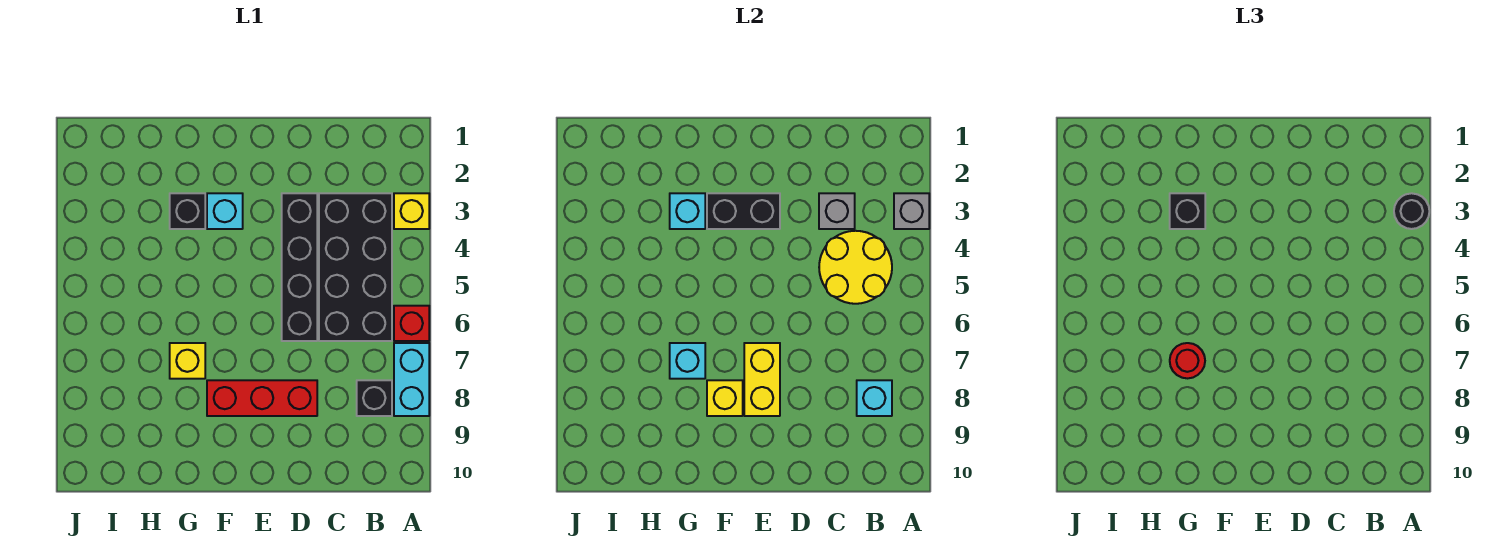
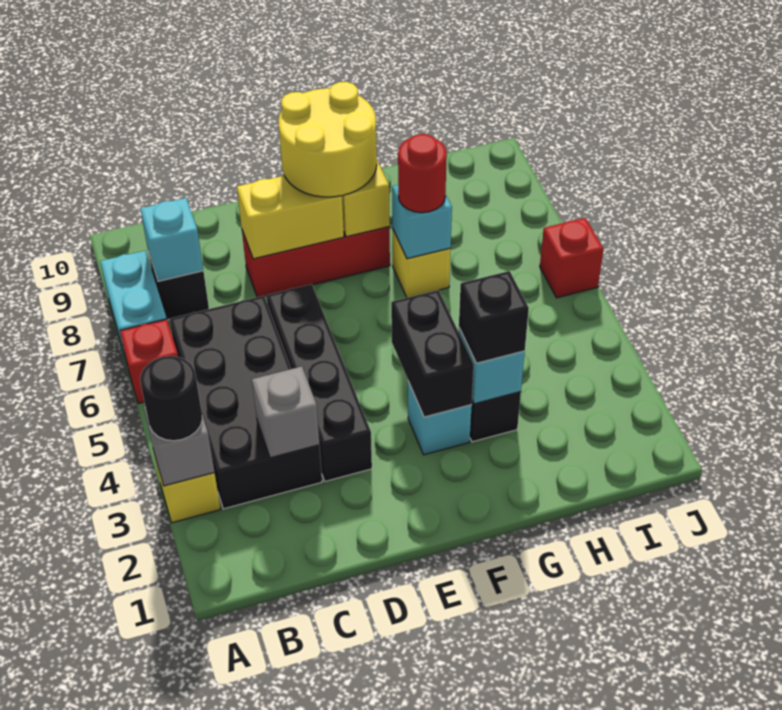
yellow 2x2 round brick [819,231,892,304] -> yellow 2x2 round brick moved to [278,82,377,197]
black 1x2 brick [707,193,780,229] -> black 1x2 brick turned to [391,290,474,417]
yellow 1x2 brick [744,343,780,416] -> yellow 1x2 brick turned to [237,176,344,259]
none -> red 1x1 brick [540,218,604,298]

